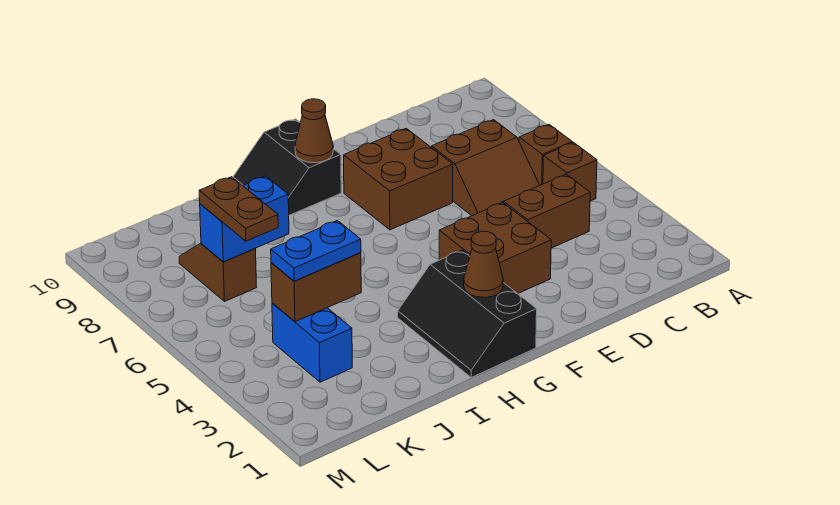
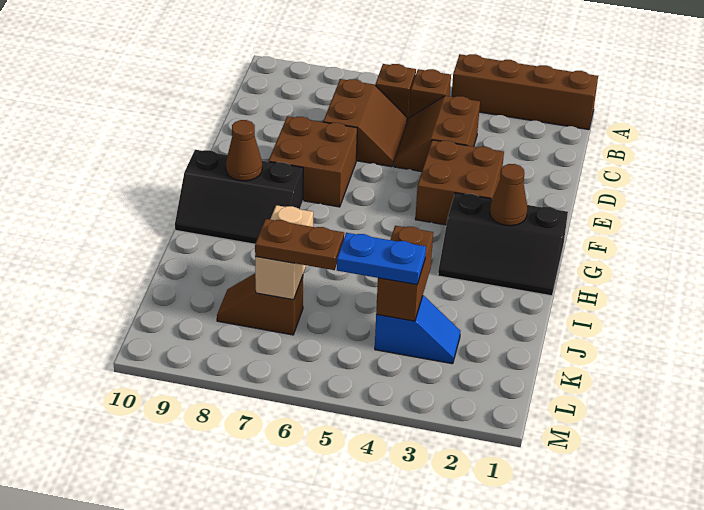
none -> brown 1x4 brick [451,54,598,130]
black 2x2 slope [233,119,341,215] -> black 2x3 slope [175,150,303,244]
blue 1x2 plate [271,221,361,281] -> blue 1x2 plate turned to [337,233,426,285]
blue 1x2 brick [200,176,289,262] -> tan 1x2 brick [255,205,313,300]
blue 1x2 brick [272,303,352,382] -> blue 1x2 slope [375,295,460,364]

